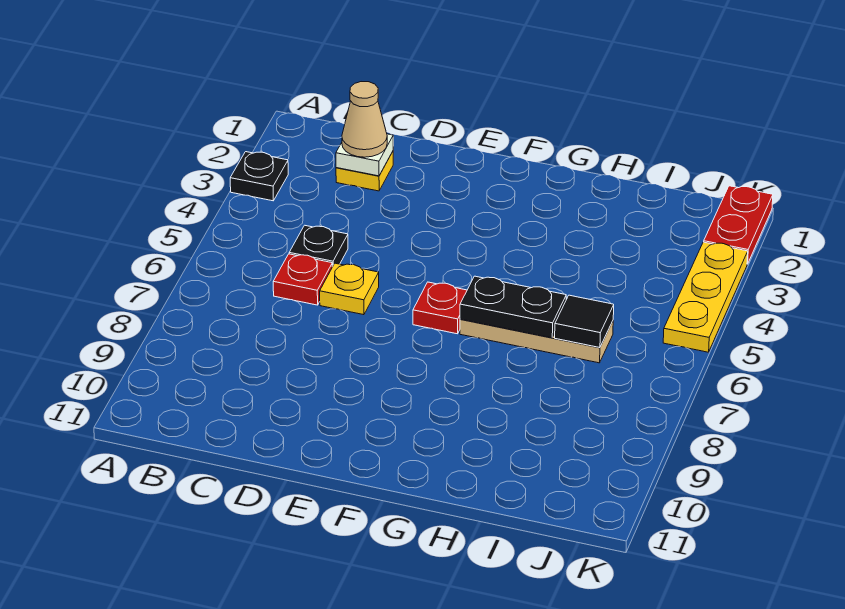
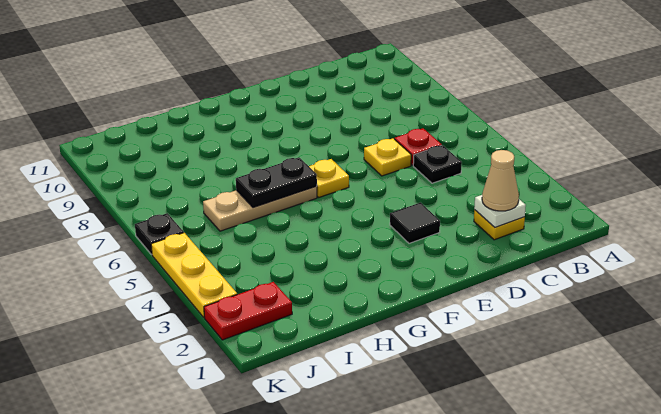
black 1x1 plate [230,152,288,201] -> black 1x1 plate moved to [135,213,184,255]
red 1x1 plate [413,282,467,334] -> yellow 1x1 plate [309,159,349,197]
black 1x1 tile [555,295,614,348] -> black 1x1 tile moved to [390,203,440,243]
red 1x2 plate [704,186,773,264] -> red 1x2 plate turned to [204,282,292,340]

